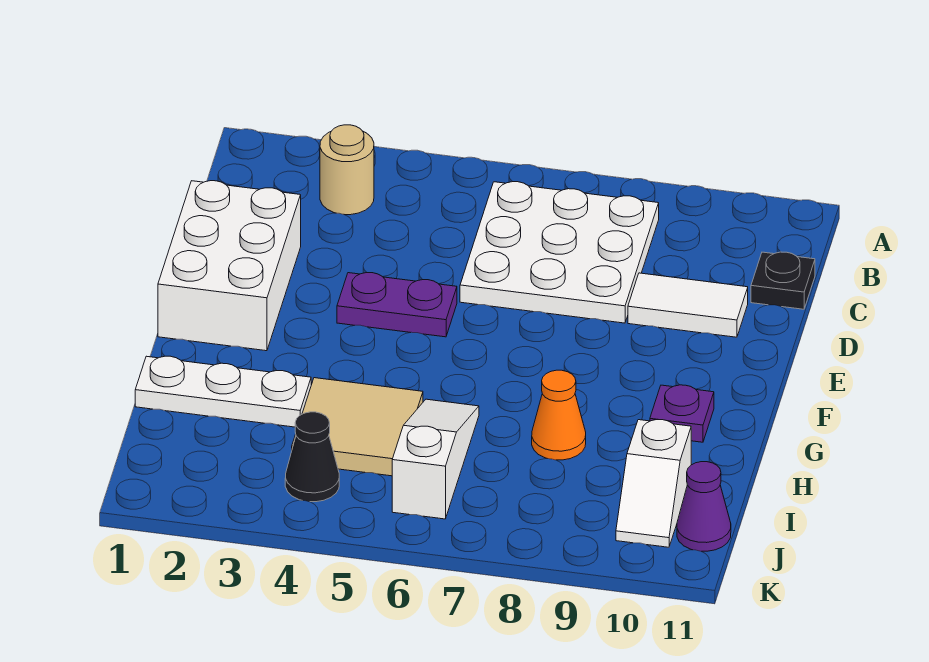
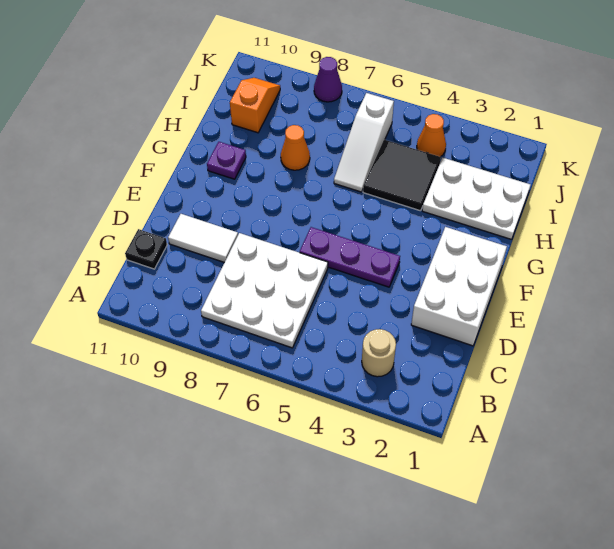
purple 1x2 plate [337,273,457,337] -> purple 1x3 plate [300,227,400,287]
white 1x3 plate [135,356,311,427] -> white 2x3 plate [422,158,530,239]
tan 2x2 tile [292,378,423,476] -> black 2x2 tile [363,140,441,211]
white 1x2 slope [616,420,691,547] -> orange 1x2 slope [230,78,280,133]
black 1x1 cone [285,412,339,502] -> orange 1x1 cone [417,114,446,157]
purple 1x1 cone [677,462,731,551] -> purple 1x1 cone moved to [314,57,342,102]

